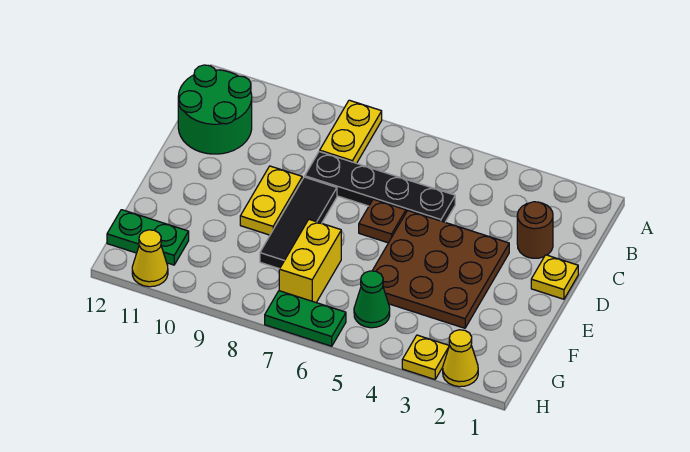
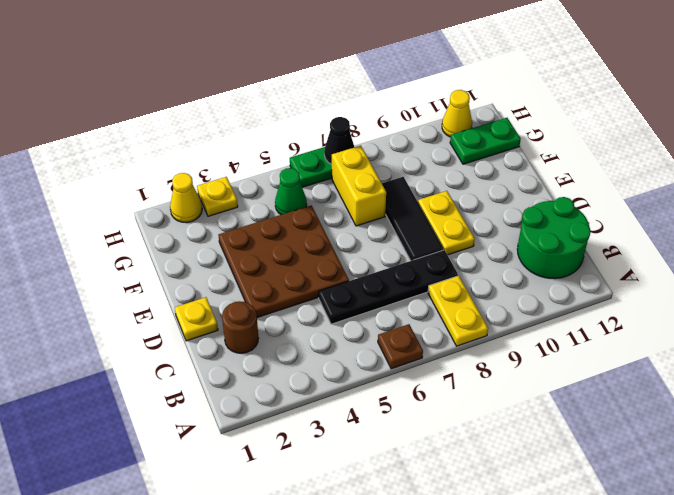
brown 1x1 plate [359,199,406,243] -> brown 1x1 plate moved to [378,324,423,369]
none -> black 1x1 cone [324,117,354,165]

